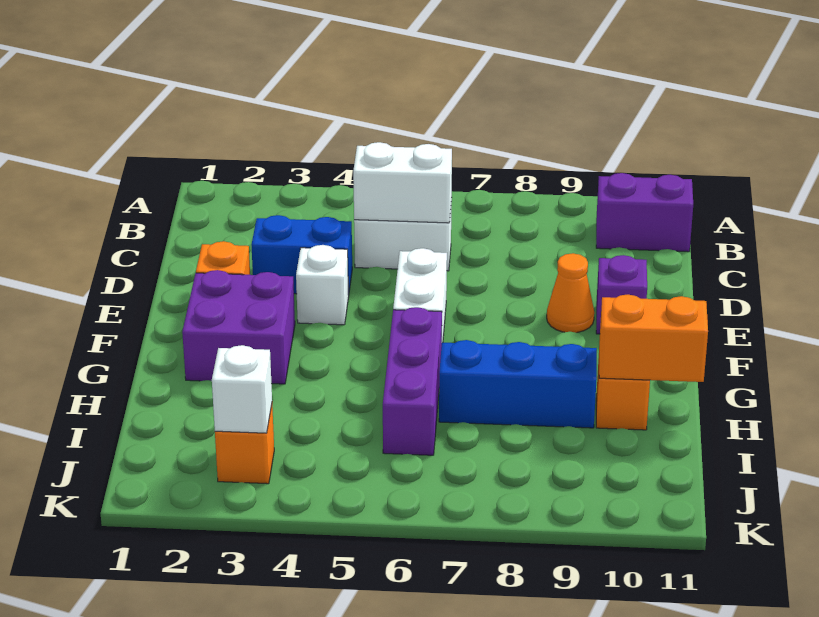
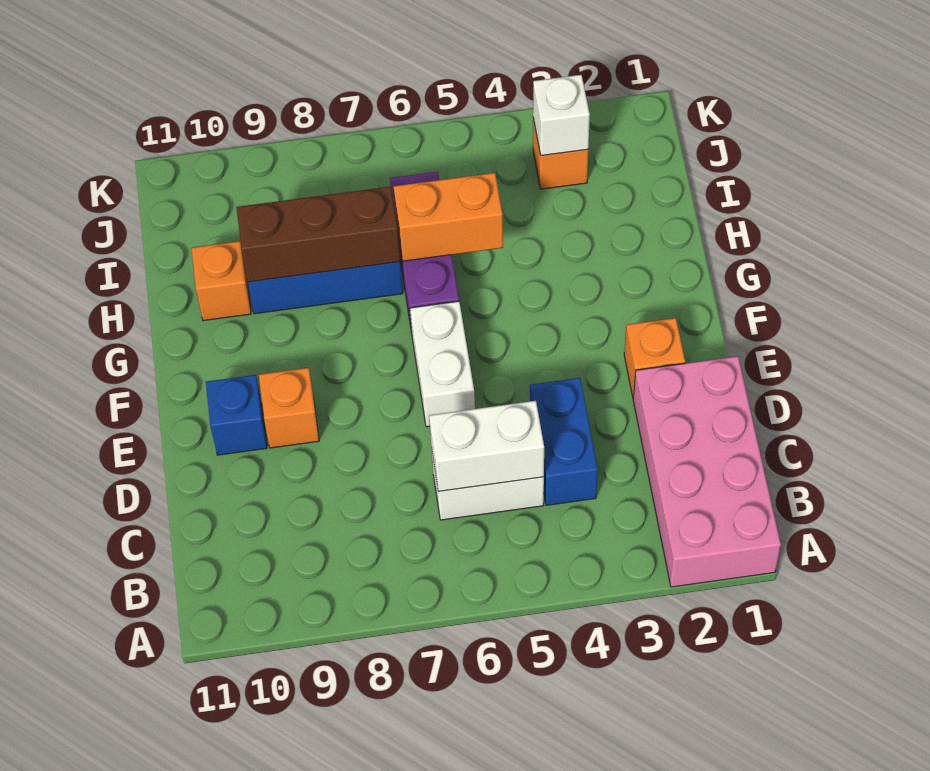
none -> pink 2x4 brick [633,356,781,587]
purple 1x2 brick [596,173,693,252] -> none
blue 1x2 brick [252,215,352,295] -> blue 1x2 brick turned to [530,378,598,505]
white 1x1 brick [296,245,349,325] -> none
orange 1x1 cone [547,253,594,333] -> orange 1x1 brick [259,368,319,448]
purple 1x1 brick [596,255,647,334] -> blue 1x1 brick [206,375,267,455]
purple 2x2 brick [182,270,295,384] -> none
none -> brown 1x3 brick [237,187,400,282]
orange 1x2 brick [599,295,708,382] -> orange 1x2 brick moved to [394,173,503,261]

